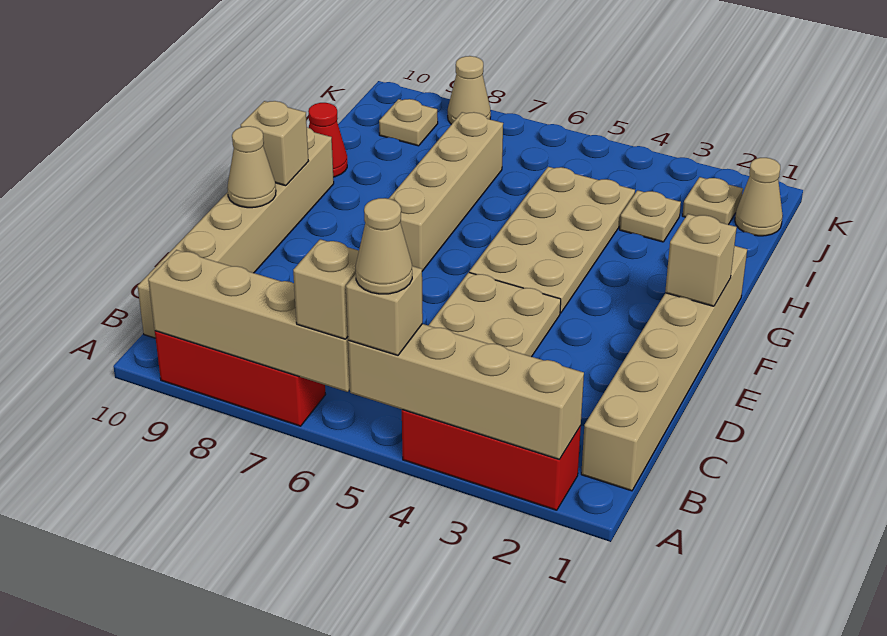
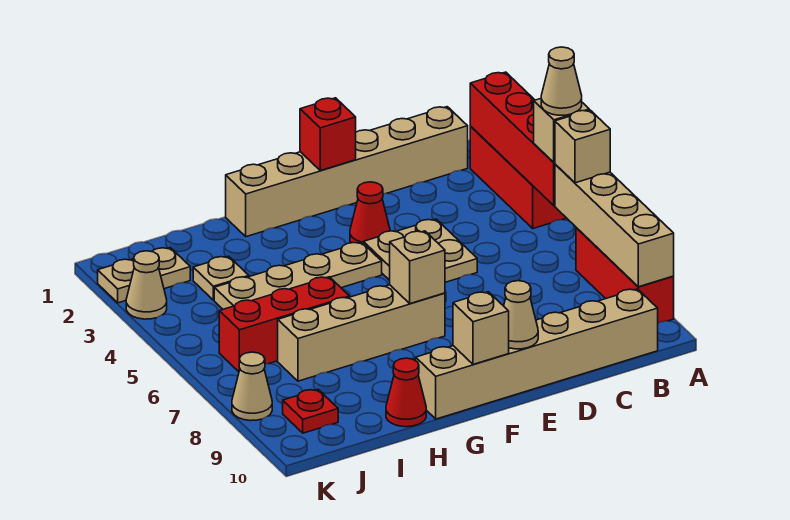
tan 1x4 brick [348,324,584,459] -> red 1x4 brick [470,72,555,206]
none -> red 1x1 brick [300,98,356,171]
none -> red 1x1 cone [350,182,390,243]
tan 1x1 brick [665,214,737,306] -> tan 1x1 brick moved to [390,231,445,304]
tan 2x4 plate [469,167,635,313] -> tan 1x4 plate [214,242,382,309]
none -> red 1x3 brick [219,277,349,372]
tan 1x1 cone [735,158,783,236] -> tan 1x1 cone moved to [126,251,167,319]
tan 1x1 plate [683,177,743,225] -> tan 1x2 plate [98,248,190,303]
tan 1x1 plate [379,99,438,146] -> red 1x1 plate [283,389,338,433]

